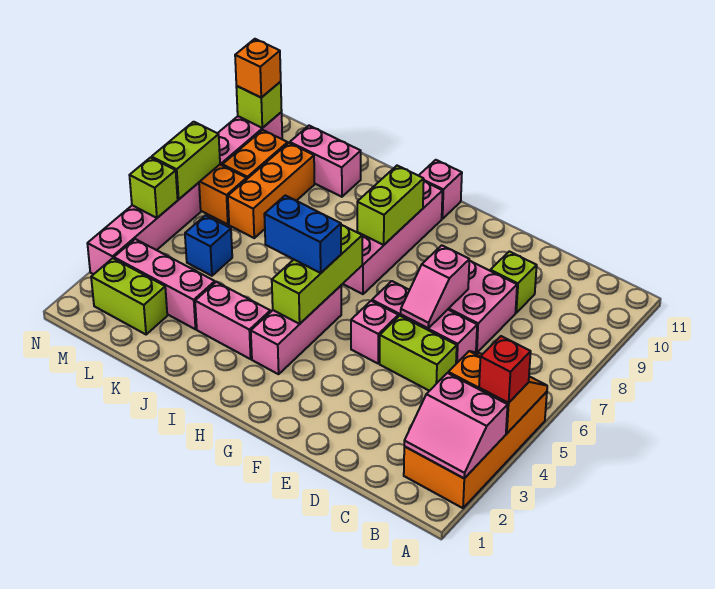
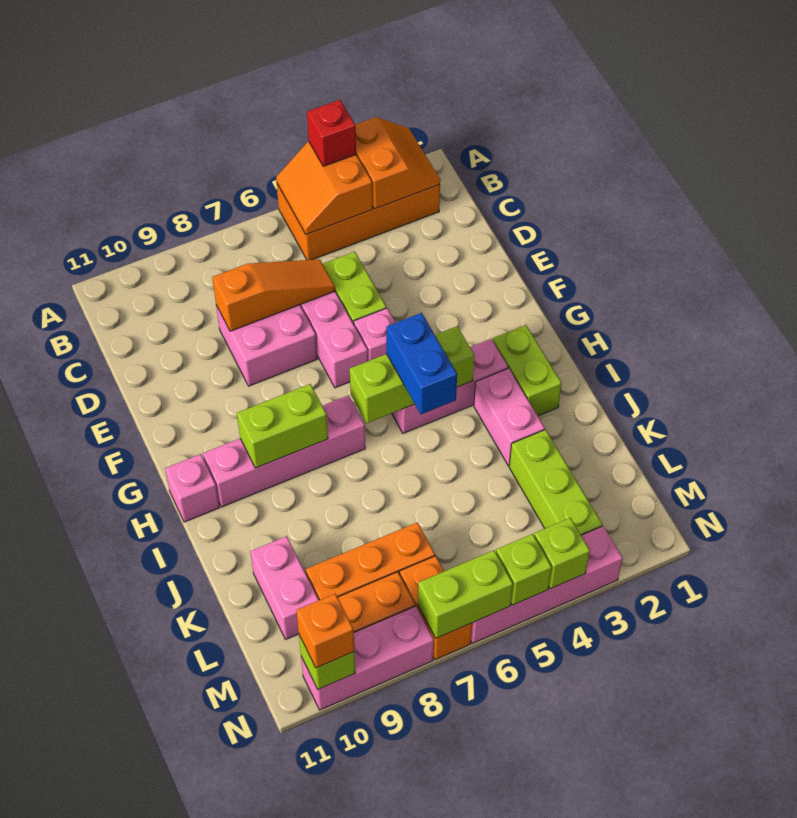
pink 2x2 slope [404,373,508,478] -> orange 2x2 slope [355,117,440,209]
none -> orange 1x3 slope [212,259,335,331]
lime 1x1 brick [490,251,537,313] -> lime 1x1 brick moved to [534,518,590,589]
pink 1x2 slope [401,245,469,328] -> none
pink 1x3 brick [114,239,215,329] -> lime 1x3 brick [509,430,603,535]
lime 1x2 brick [91,258,167,335] -> lime 1x2 brick moved to [493,325,562,416]
blue 1x1 brick [185,215,232,276] -> none

